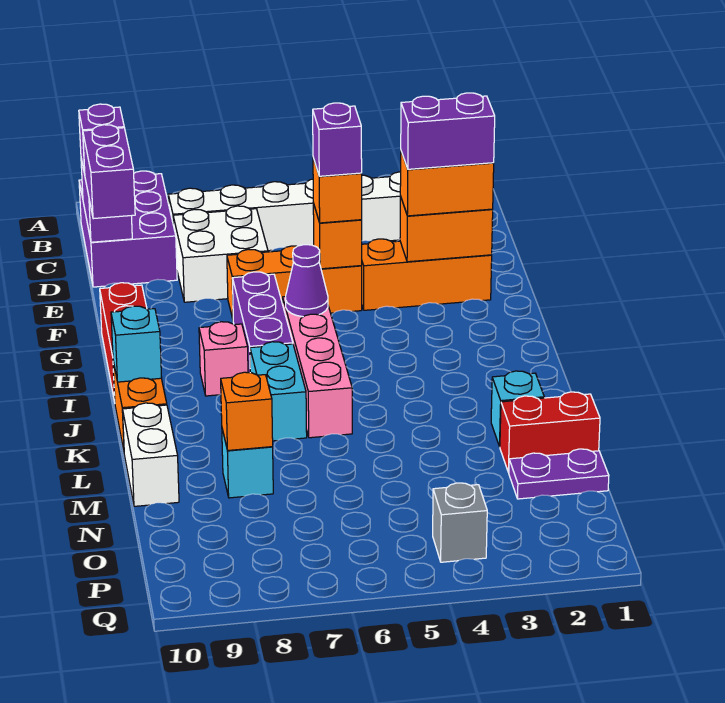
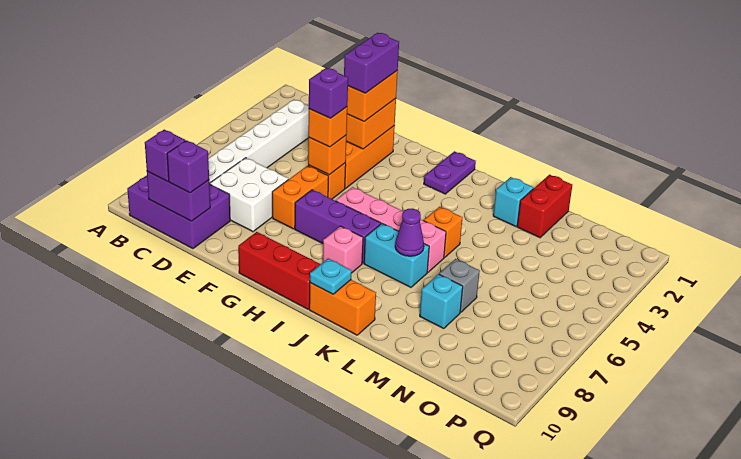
purple 1x2 brick [83,125,135,219] -> purple 1x1 brick [167,140,209,193]
purple 1x1 cone [285,245,328,317] -> purple 1x1 cone moved to [395,208,424,256]
cyan 1x1 brick [111,306,162,382] -> cyan 1x1 plate [310,259,351,294]
white 1x2 brick [123,403,179,506] -> none
orange 1x1 brick [221,372,273,451] -> orange 1x1 brick moved to [424,207,462,258]
purple 1x2 plate [509,449,609,499] -> purple 1x2 plate moved to [424,151,476,194]
grey 1x1 brick [433,483,487,562] -> grey 1x1 brick moved to [439,259,480,312]

